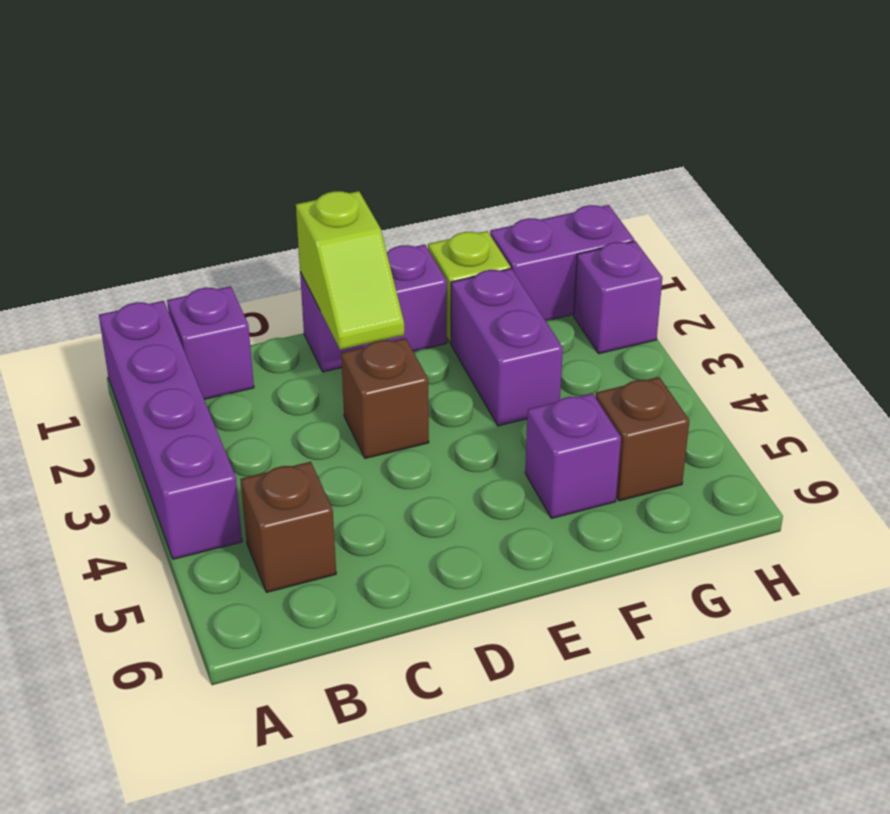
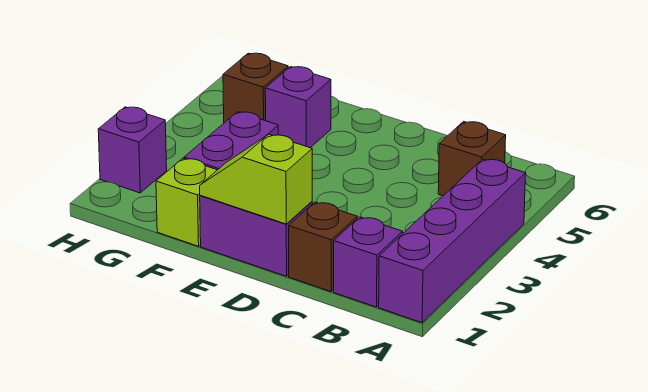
lime 1x2 slope [296,191,404,350] -> lime 1x2 slope turned to [200,134,312,224]
brown 1x1 brick [341,338,429,458] -> brown 1x1 brick moved to [289,202,357,292]
purple 1x2 brick [490,205,634,321] -> none

